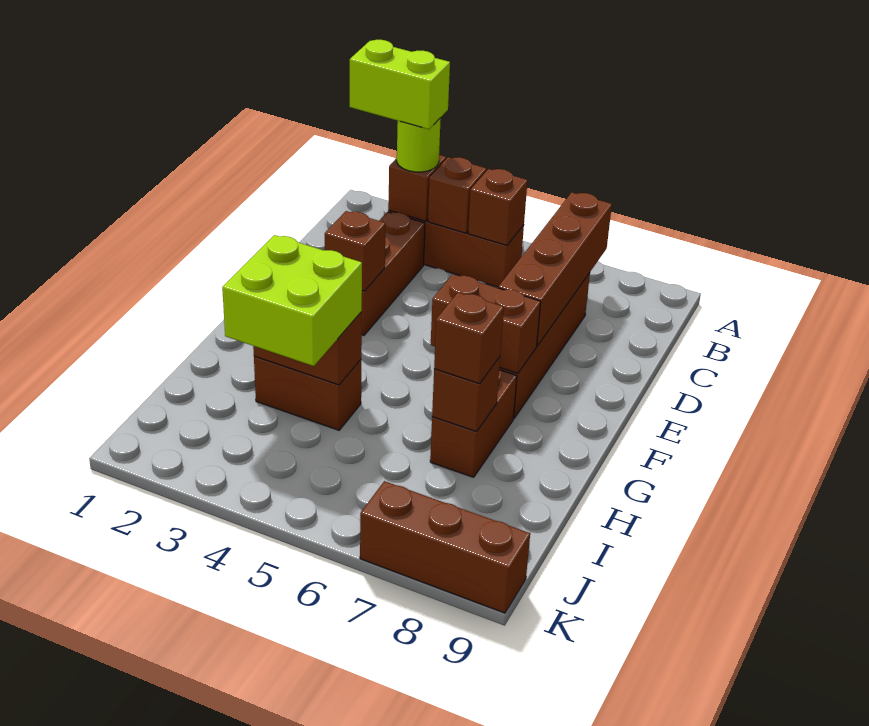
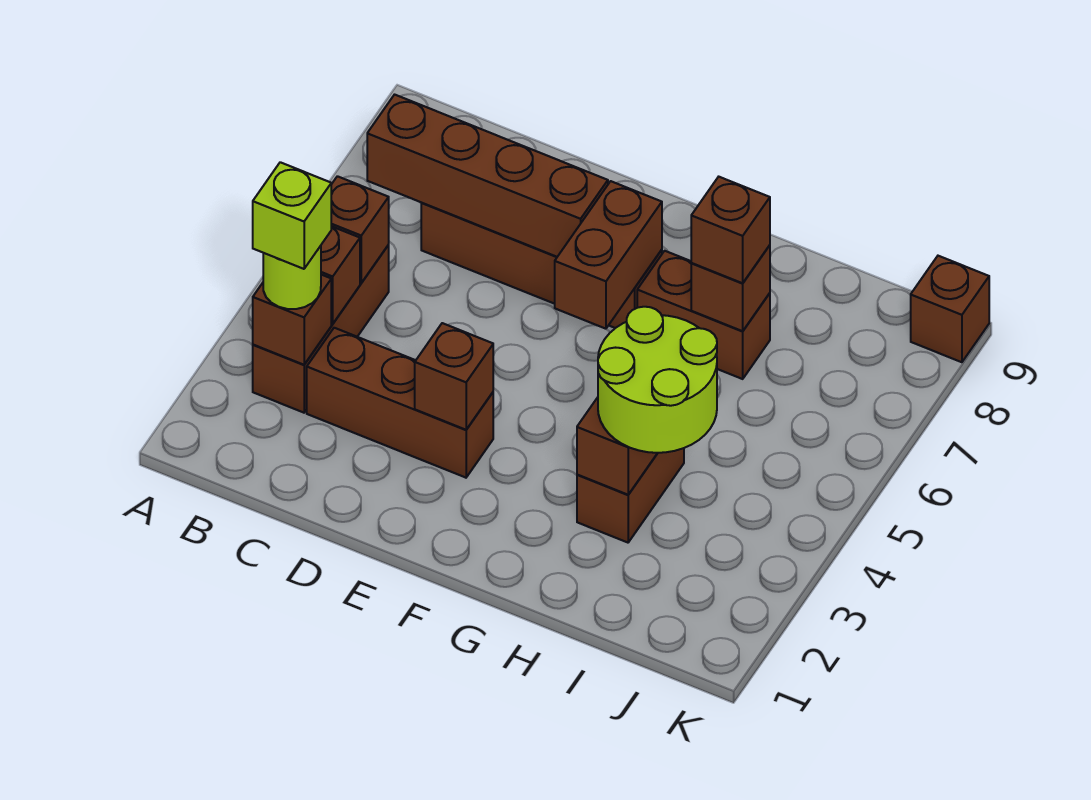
lime 1x2 brick [350,40,450,129] -> lime 1x1 brick [253,162,331,269]
lime 2x2 brick [222,235,362,366] -> lime 2x2 round brick [598,307,717,453]
brown 1x3 brick [360,481,530,613] -> brown 1x1 brick [911,256,989,362]

